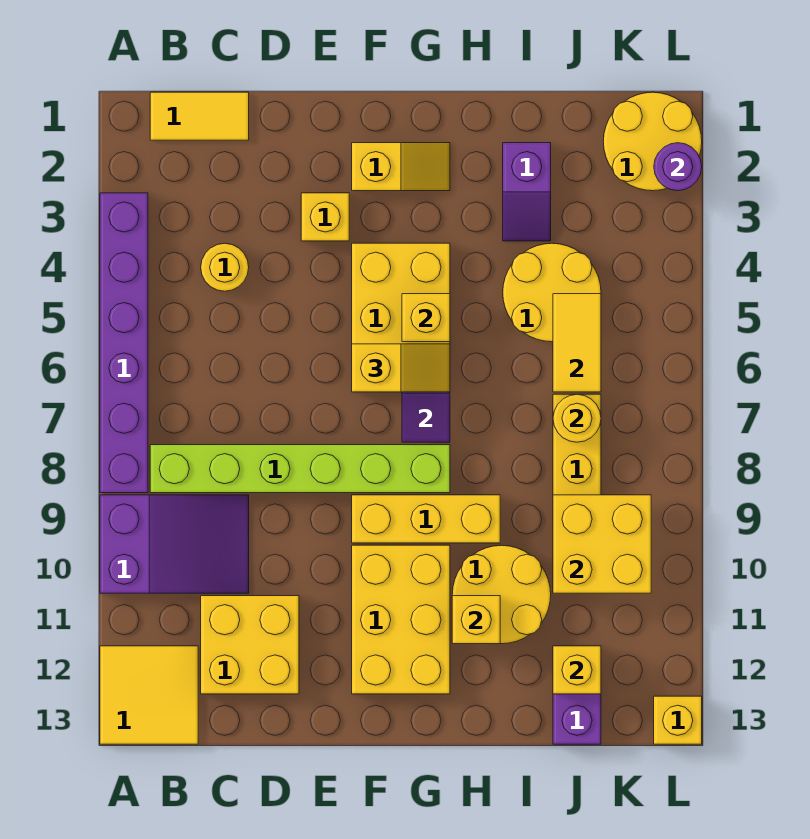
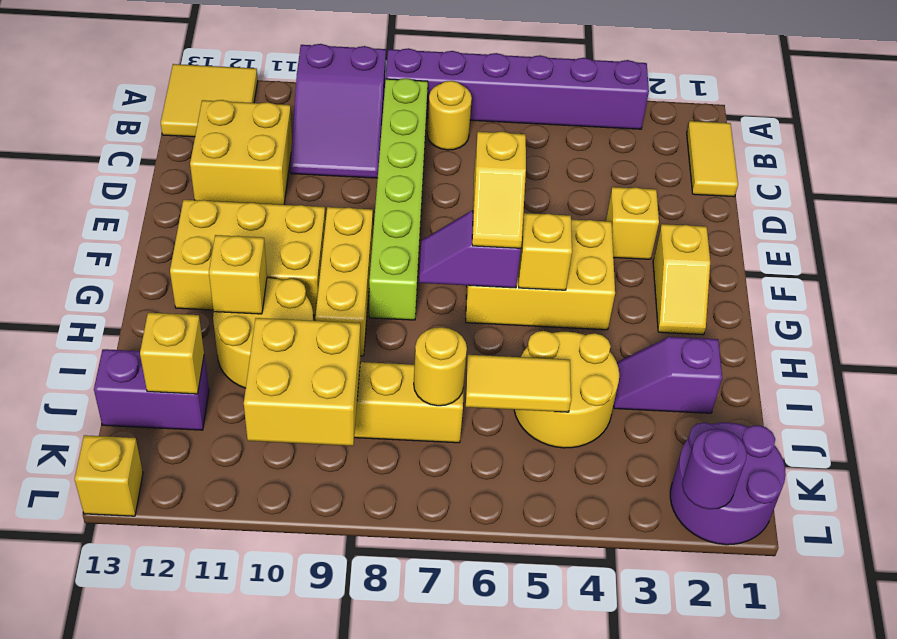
yellow 1x1 round brick [201,243,249,291] -> yellow 1x1 round brick moved to [427,81,472,150]
yellow 2x2 round brick [603,92,702,191] -> purple 2x2 round brick [670,423,786,545]

